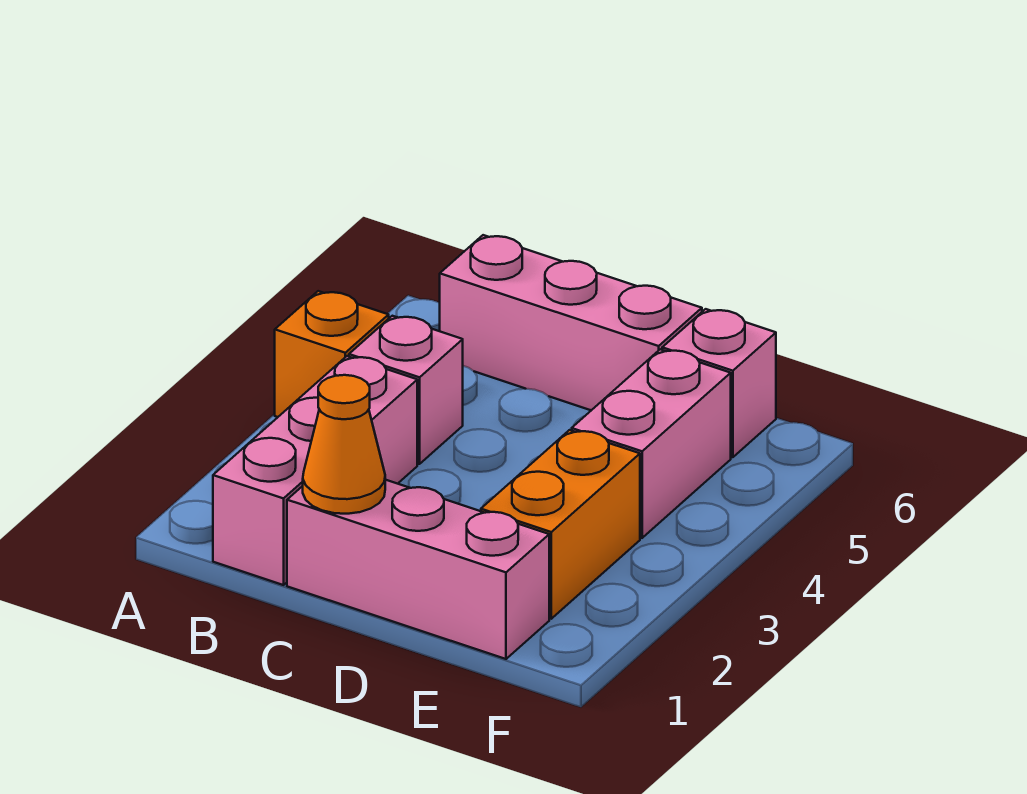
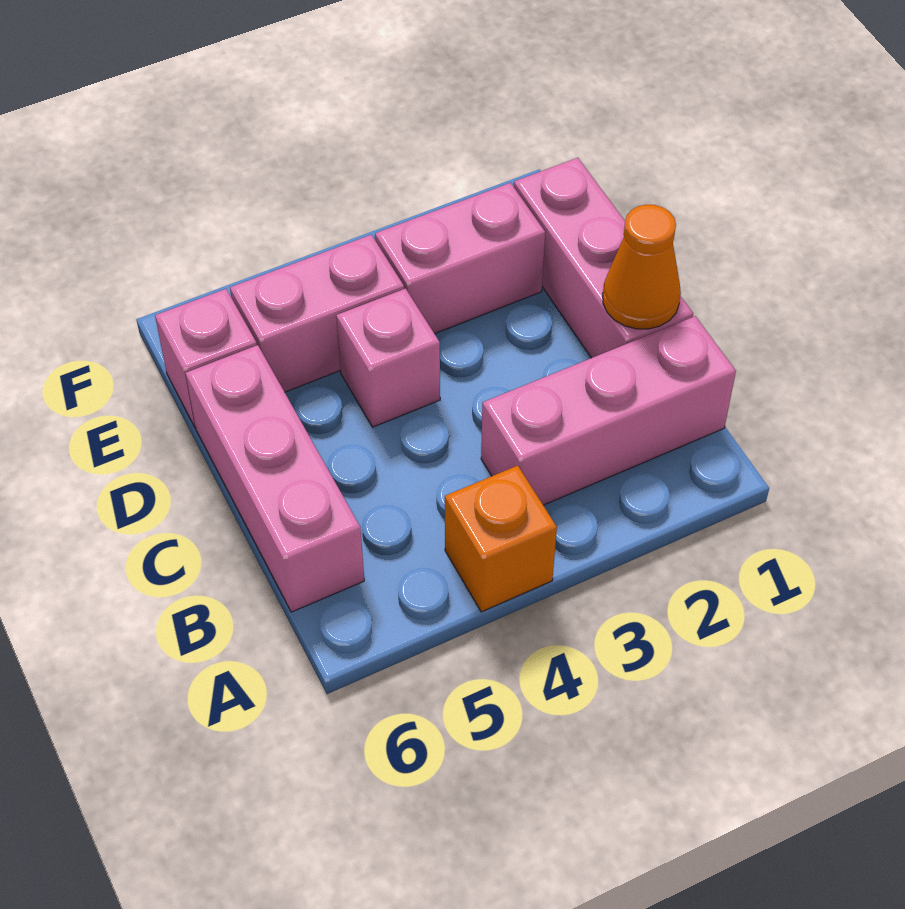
pink 1x1 brick [349,316,463,464] -> pink 1x1 brick moved to [336,289,440,427]
orange 1x2 brick [481,430,640,619] -> pink 1x2 brick [375,183,545,334]

